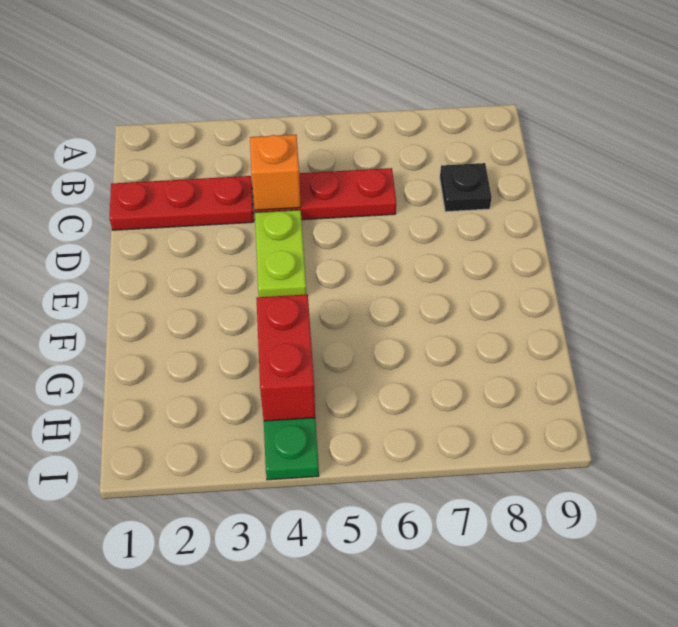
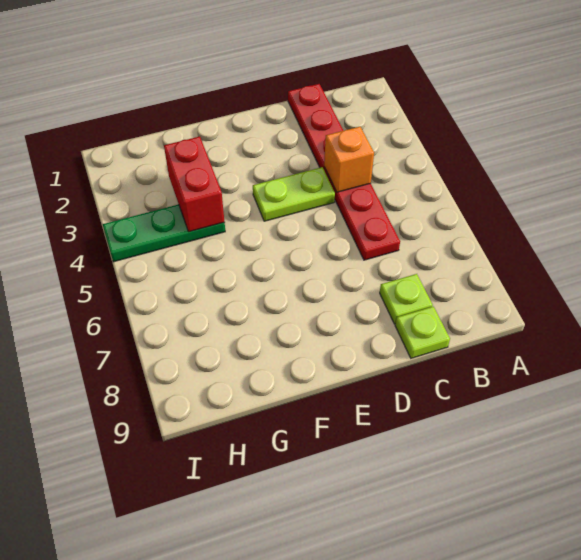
black 1x1 plate [440,163,492,212] -> lime 1x1 plate [380,274,433,324]
none -> lime 1x1 plate [395,307,450,358]
red 1x2 brick [257,294,315,421] -> red 1x2 brick turned to [164,136,224,232]

